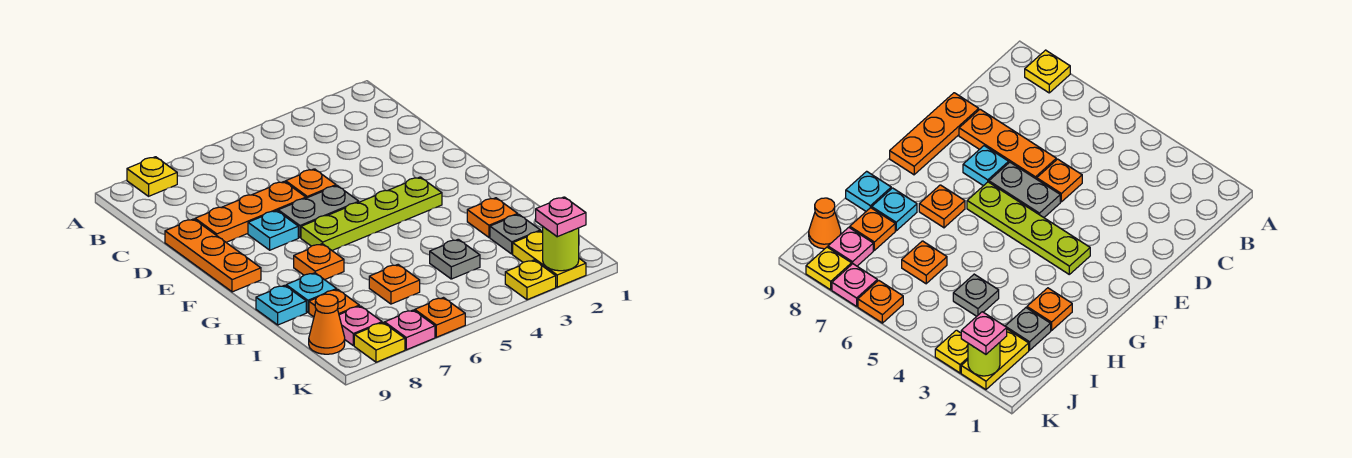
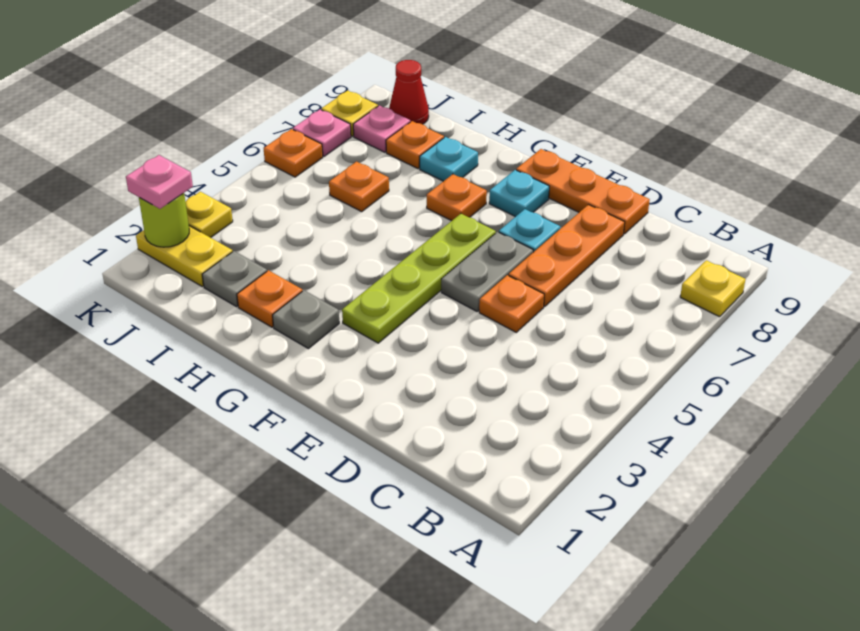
cyan 1x1 plate [256,285,306,325] -> cyan 1x1 plate moved to [489,170,549,217]
grey 1x1 plate [430,239,480,279] -> grey 1x1 plate moved to [273,290,339,349]
orange 1x1 cone [309,294,345,354] -> red 1x1 cone [389,60,429,124]

